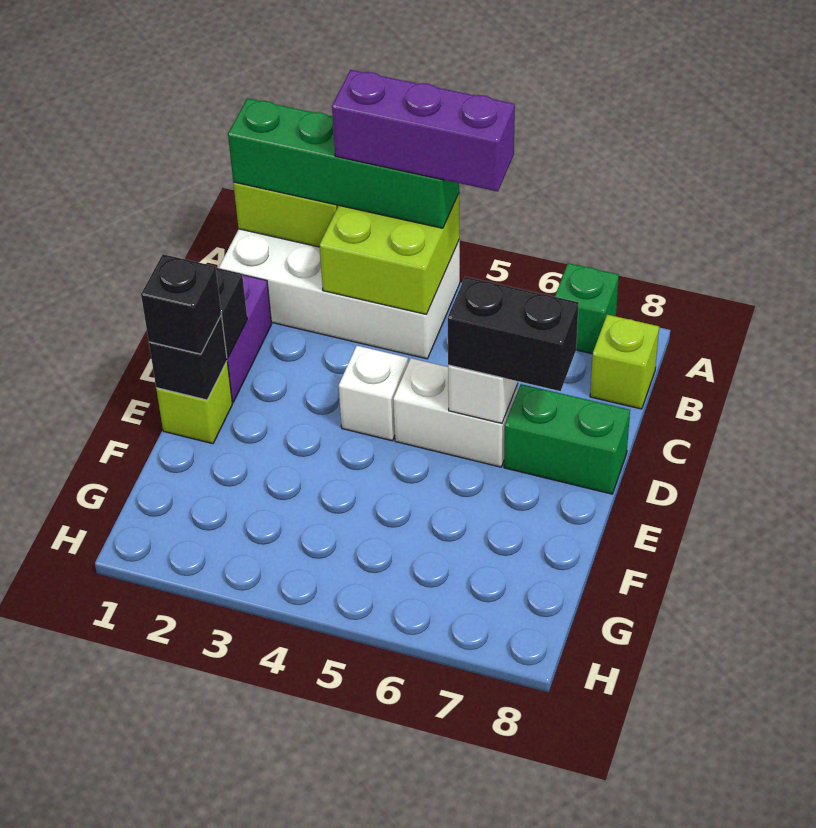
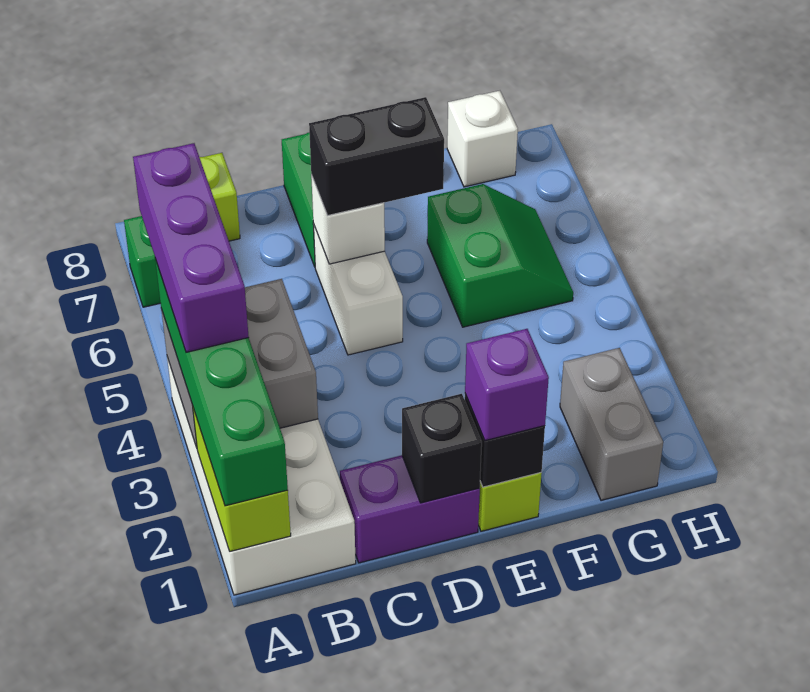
lime 2x2 brick [320,193,460,314] -> grey 2x2 brick [161,279,318,448]
white 1x1 brick [339,346,408,441] -> white 1x1 brick moved to [447,91,518,187]
black 1x2 brick [448,277,579,391] -> black 1x2 brick turned to [309,97,444,216]
black 1x1 brick [141,254,221,354] -> purple 1x1 brick [465,329,549,441]
none -> green 2x2 slope [427,184,573,327]
none -> grey 1x2 brick [560,348,663,500]

